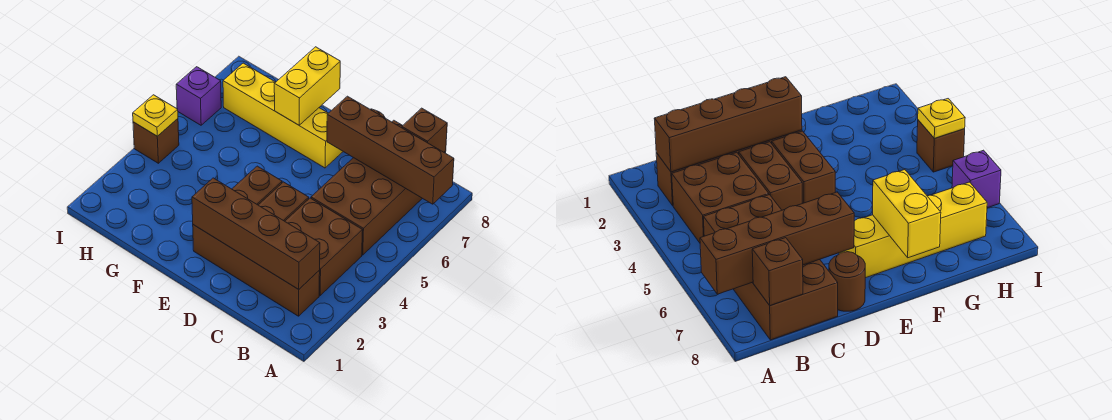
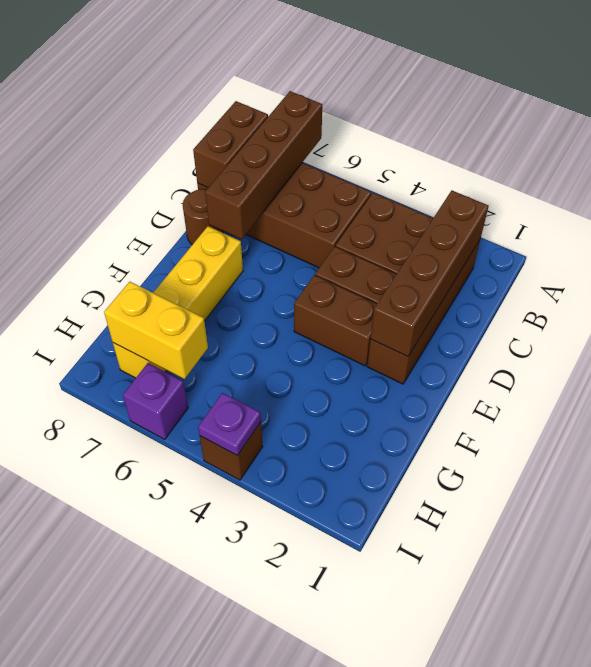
brown 1x1 brick [402,108,447,152] -> brown 1x2 brick [193,101,268,188]
yellow 1x2 brick [274,47,340,125] -> yellow 1x2 brick moved to [104,282,208,379]
yellow 1x1 plate [133,95,178,136] -> purple 1x1 plate [198,393,261,456]

